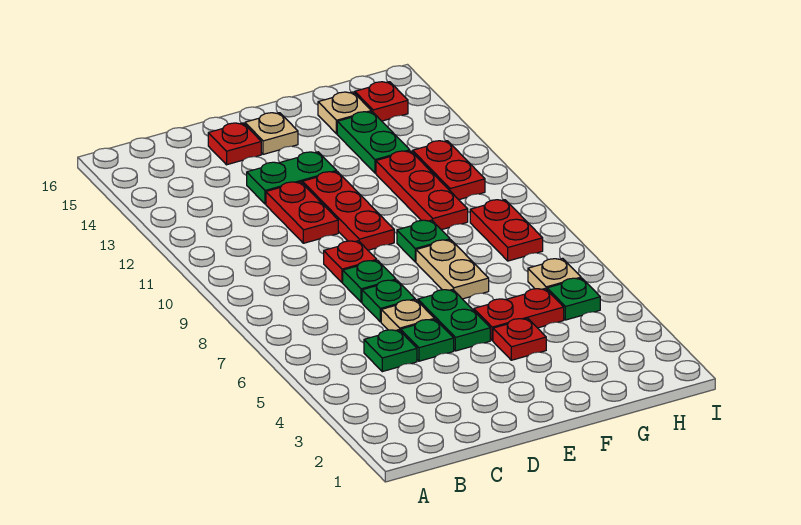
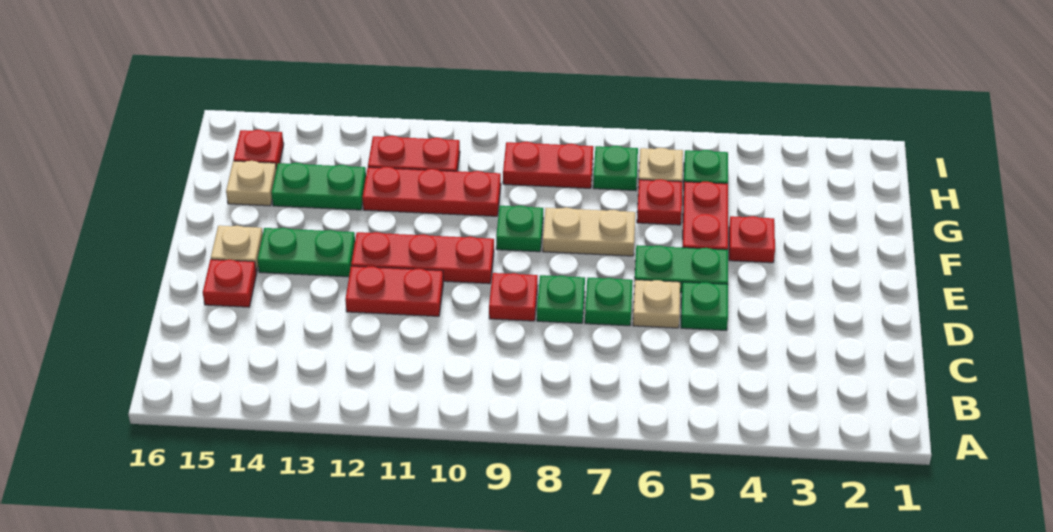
green 1x1 plate [364,330,417,372] -> green 1x1 plate moved to [593,146,638,191]
green 1x2 plate [247,152,337,204] -> green 1x2 plate turned to [257,228,355,277]
none -> red 1x1 plate [637,179,682,225]

